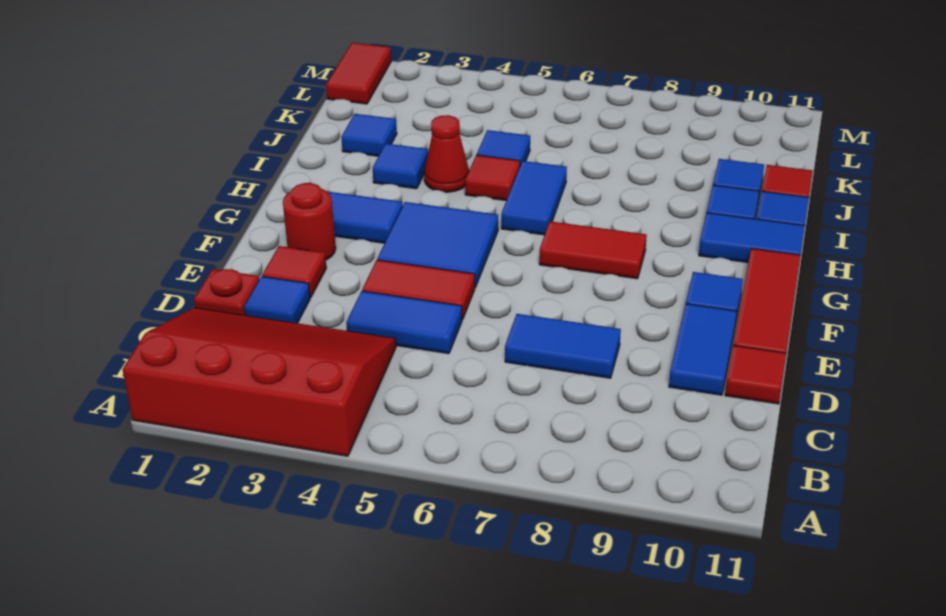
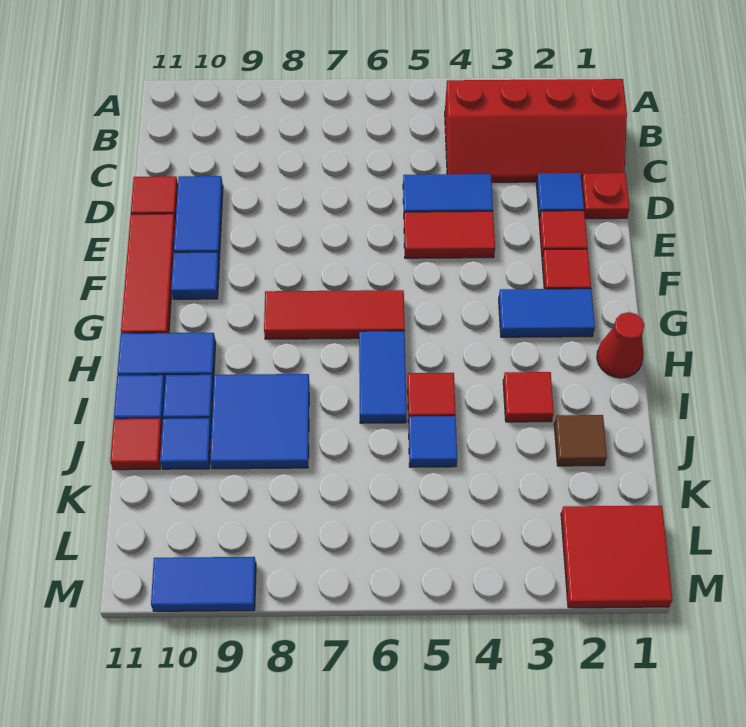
red 3x4 slope [122,308,396,456] -> red 2x4 slope [445,79,627,182]
blue 1x2 tile [505,314,621,378] -> blue 1x2 tile moved to [151,557,256,611]
red 1x1 round brick [283,183,336,260] -> red 1x1 tile [542,249,591,289]
blue 2x2 tile [377,202,498,287] -> blue 2x2 tile moved to [210,374,309,469]
red 1x2 tile [539,221,647,279] -> red 1x3 tile [264,290,405,339]
blue 1x1 tile [373,144,428,189] -> red 1x1 tile [503,372,554,422]
red 1x1 cone [424,115,469,192] -> red 1x1 cone moved to [597,312,644,378]
blue 1x1 tile [341,114,397,156] -> brown 1x1 tile [554,415,607,466]
red 1x2 tile [326,43,391,104] -> red 2x2 tile [561,506,673,608]

